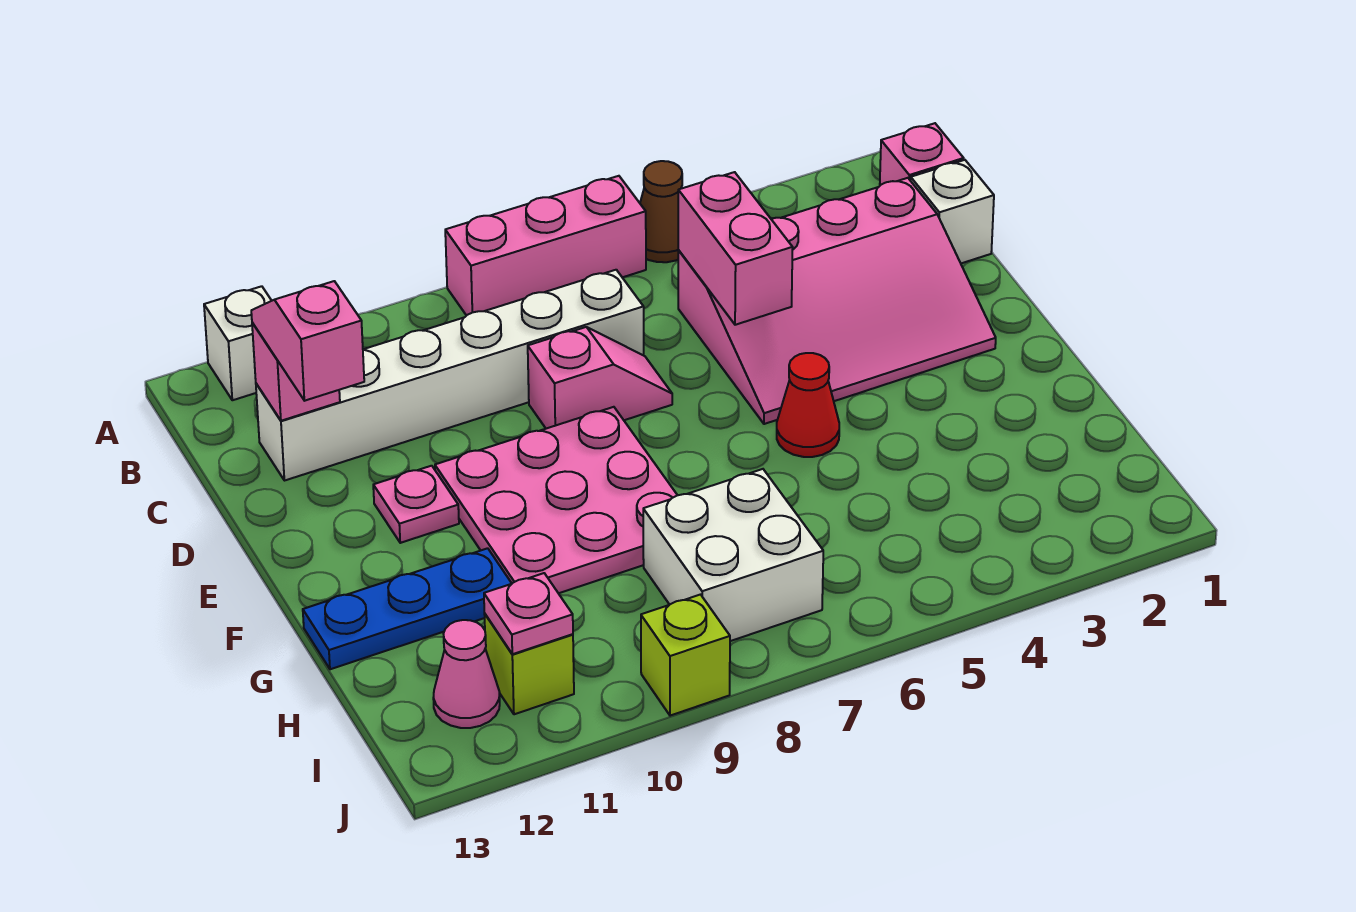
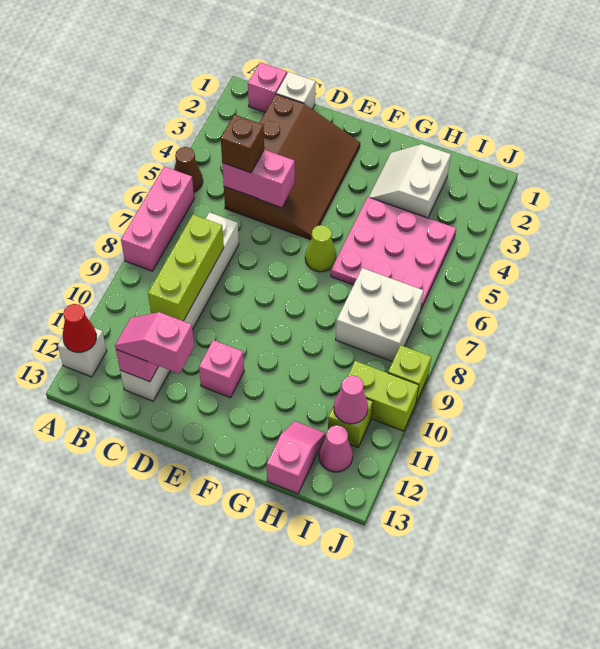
pink 3x4 slope [678,178,996,424] -> brown 3x4 slope [224,94,360,240]
none -> brown 1x1 brick [221,115,264,173]
none -> lime 1x3 brick [148,215,224,321]
pink 1x2 slope [528,327,672,429] -> pink 1x2 slope moved to [267,421,325,494]
pink 3x3 plate [435,407,677,593] -> pink 3x3 plate moved to [331,197,456,309]
pink 1x1 plate [373,466,459,543] -> pink 1x1 brick [199,340,244,398]
red 1x1 cone [777,353,839,457] -> red 1x1 cone moved to [63,304,96,352]
none -> lime 1x1 cone [305,225,336,272]
none -> white 2x2 slope [369,144,451,218]
blue 1x3 plate [303,548,512,669] -> none
none -> lime 1x2 brick [348,361,419,431]
pink 1x1 plate [484,573,573,654] -> pink 1x1 cone [334,376,368,424]

